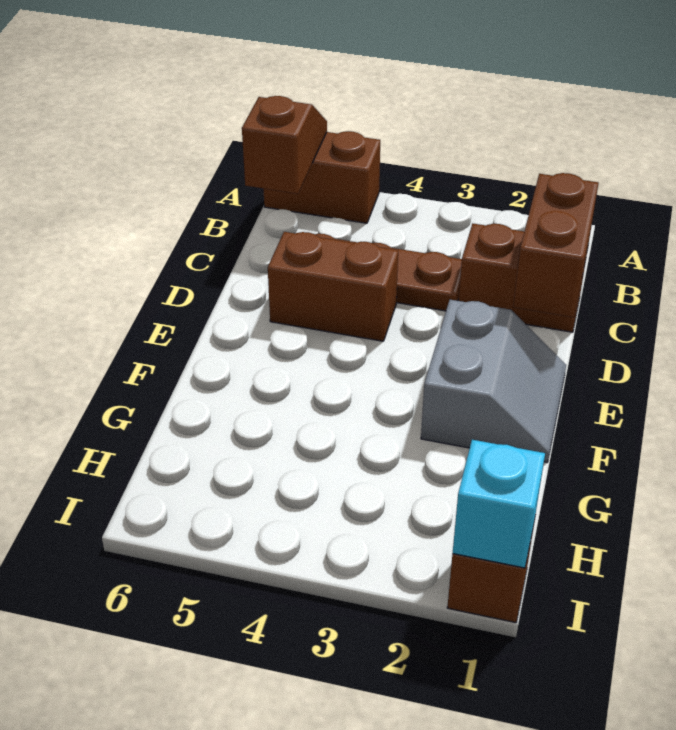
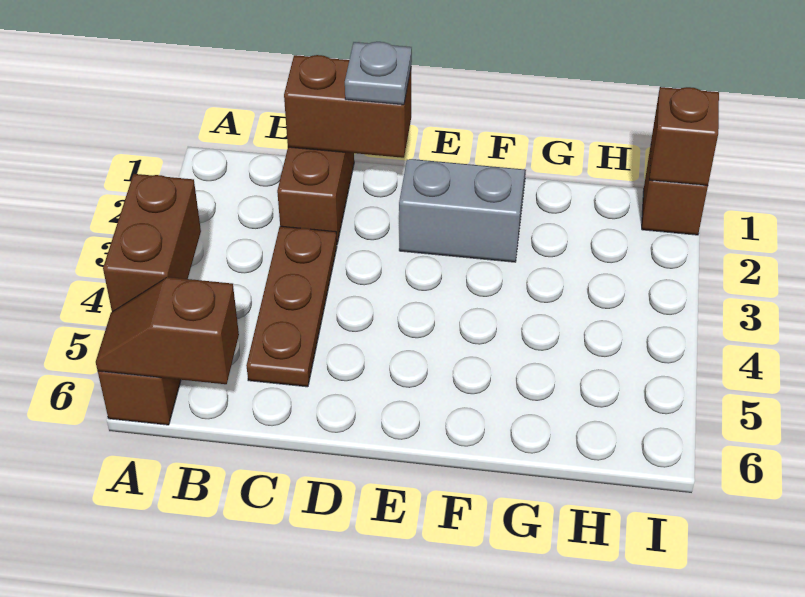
none -> grey 1x1 plate [345,42,412,105]
brown 1x2 brick [268,232,398,341] -> brown 1x2 brick moved to [103,174,201,312]
cyan 1x1 brick [453,440,545,568] -> brown 1x1 brick [649,87,719,186]

